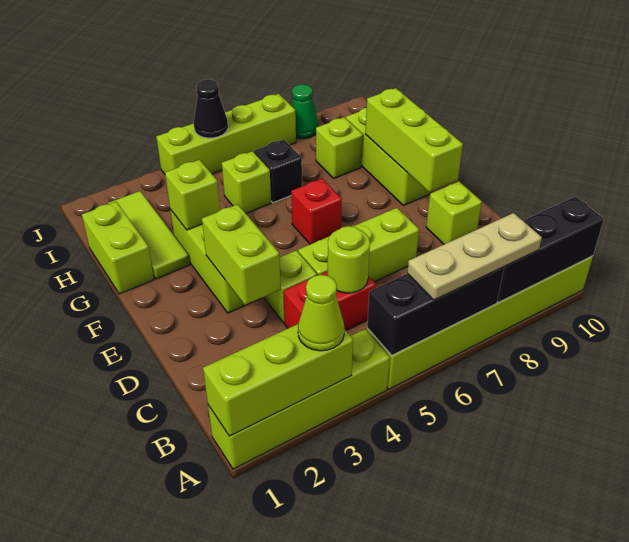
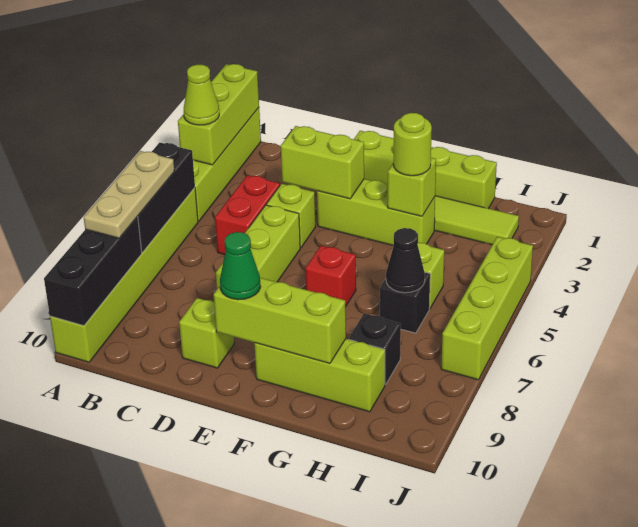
lime 1x1 round brick [328,226,370,293] -> lime 1x1 round brick moved to [393,113,432,176]
lime 1x2 brick [82,202,154,294] -> lime 1x4 brick [354,131,497,208]
lime 1x1 brick [316,117,363,178] -> black 1x1 brick [349,314,401,385]
black 1x1 cone [194,80,228,138] -> black 1x1 cone moved to [386,228,425,293]
green 1x1 cone [291,84,318,139] -> green 1x1 cone moved to [220,232,261,300]

